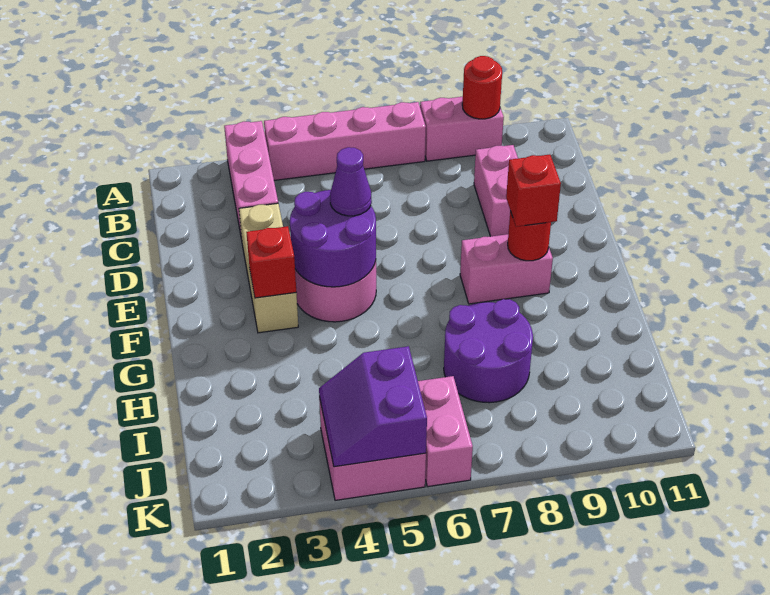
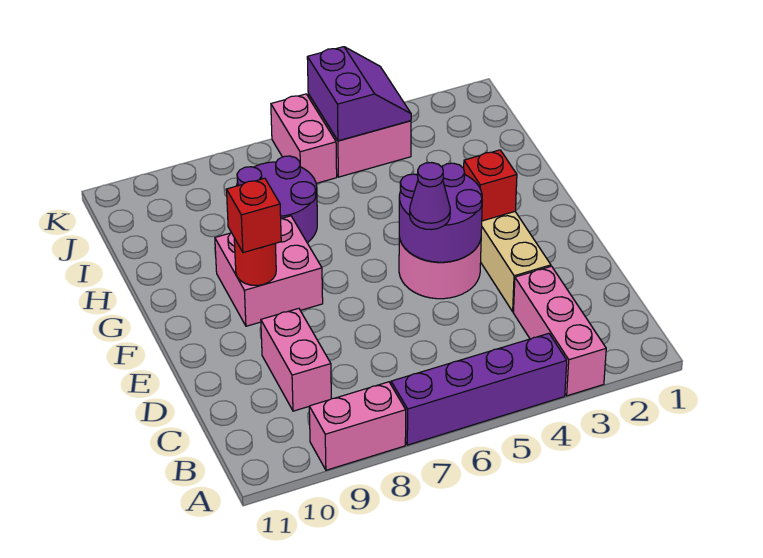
pink 1x4 brick [264,102,426,180] -> purple 1x4 brick [391,333,567,445]
red 1x1 round brick [462,56,502,119] -> none
pink 1x2 brick [460,234,553,304] -> pink 2x2 brick [215,216,323,326]

